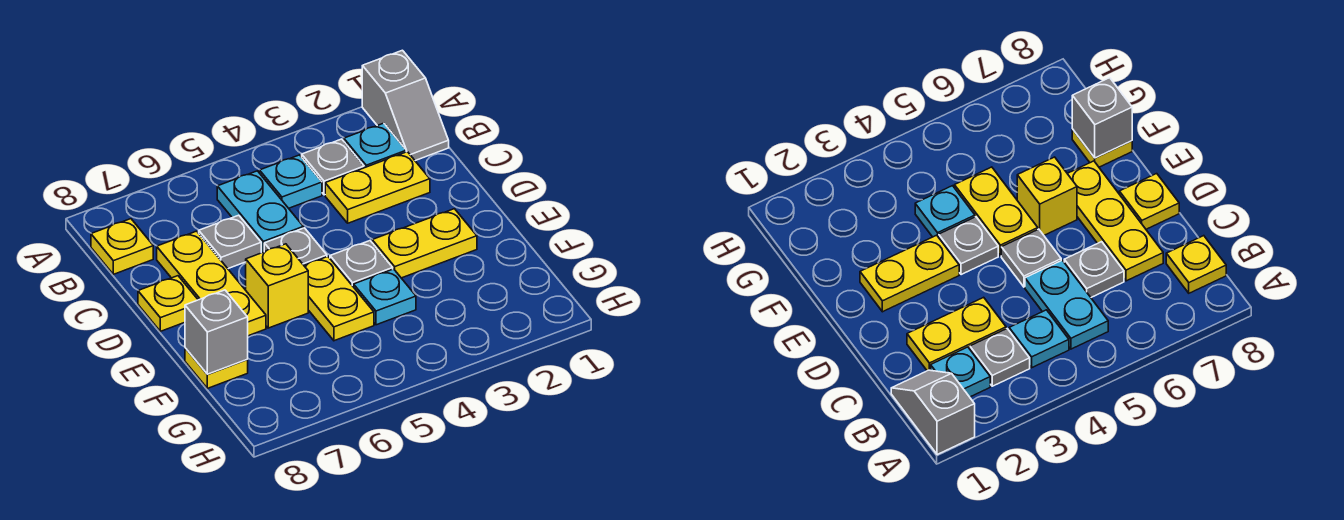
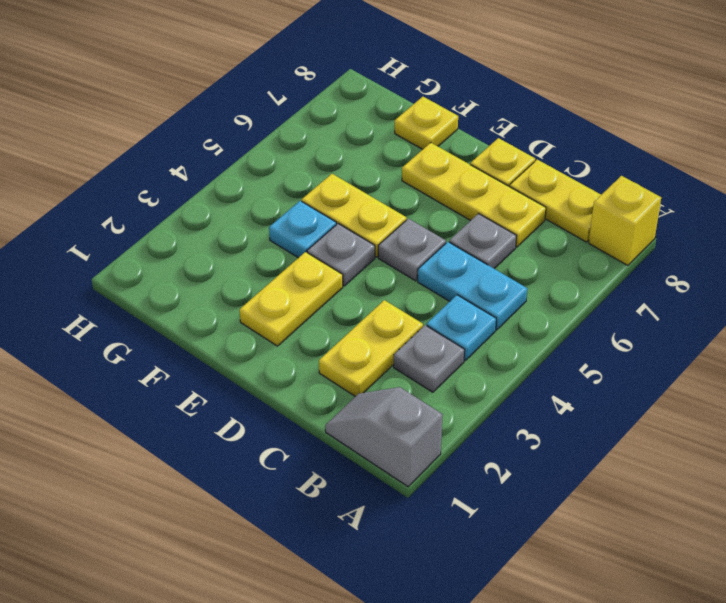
cyan 1x1 plate [344,123,406,168] -> none
yellow 1x1 plate [91,219,153,274] -> yellow 1x2 plate [509,160,601,242]
yellow 1x1 brick [246,244,308,328] -> yellow 1x1 brick moved to [589,176,661,265]
grey 1x1 brick [185,290,248,374] -> none

